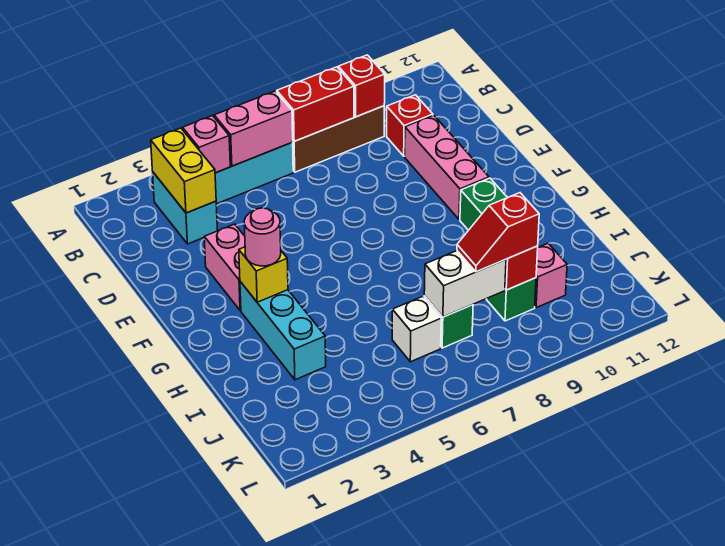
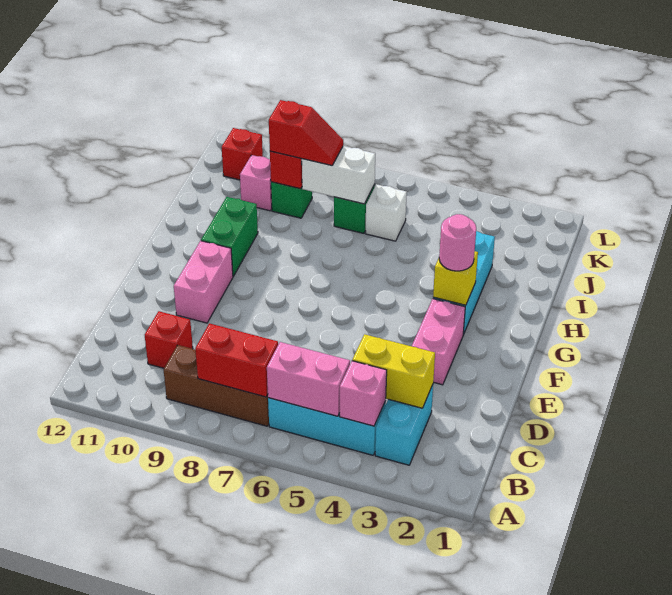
yellow 1x2 brick [151,128,216,213] -> yellow 1x2 brick turned to [352,334,435,408]
red 1x1 brick [338,55,385,117] -> red 1x1 brick moved to [222,128,263,180]
pink 1x3 brick [405,115,489,220] -> pink 1x2 brick [174,241,233,323]

